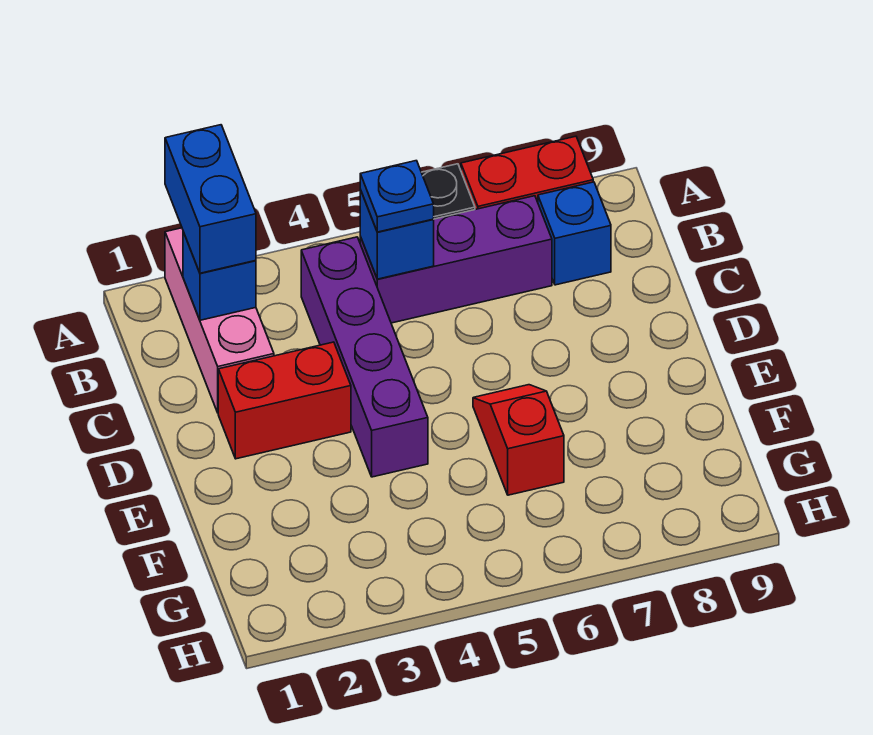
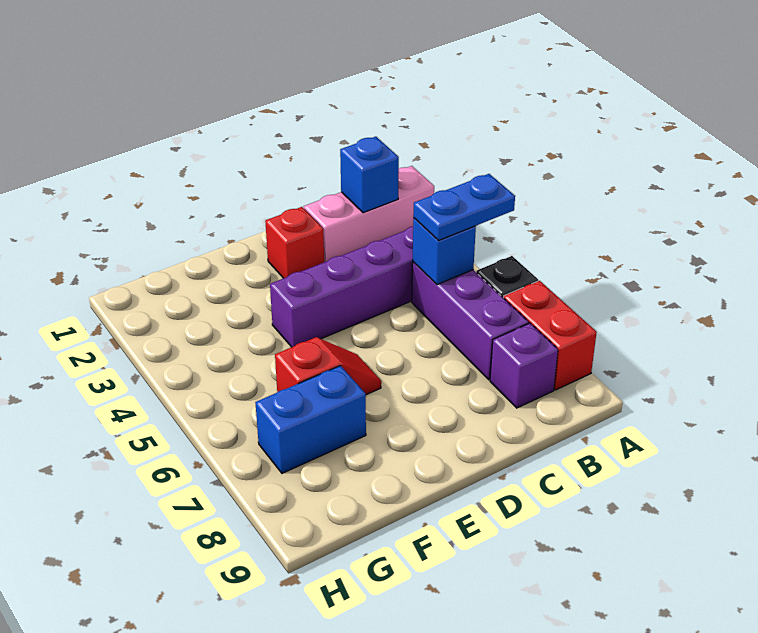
blue 1x2 brick [165,125,256,273] -> blue 1x2 brick moved to [255,366,366,473]
blue 1x1 plate [360,161,434,232] -> blue 1x2 plate [413,174,515,241]
blue 1x1 brick [538,182,611,285] -> purple 1x1 brick [490,323,558,408]
red 1x2 brick [218,342,351,459] -> red 1x1 brick [265,207,324,278]

